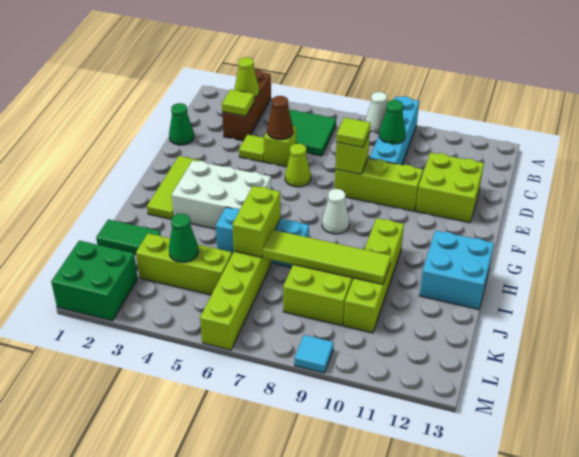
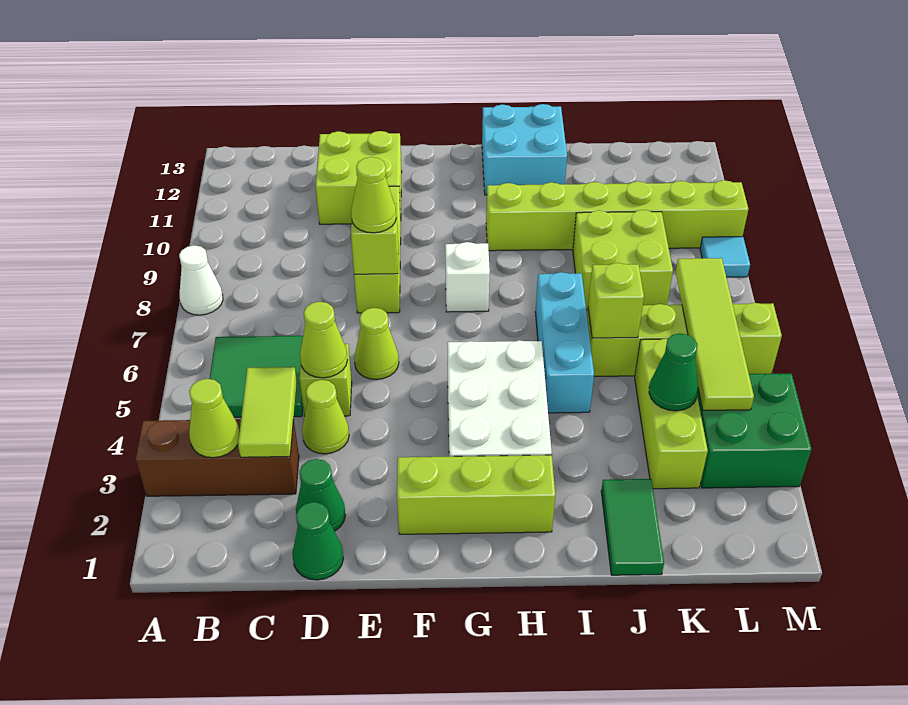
cyan 1x4 brick [370,96,419,165] -> none
lime 1x1 tile [222,89,254,116] -> lime 1x2 tile [238,367,297,457]
green 1x1 cone [379,100,406,144] -> green 1x1 cone moved to [296,459,345,531]
lime 1x1 tile [239,134,264,162] -> lime 1x1 cone [302,380,349,454]
brown 1x1 cone [267,96,293,140] -> lime 1x1 cone [300,302,348,378]
lime 1x1 tile [336,118,370,147] -> lime 1x1 cone [351,157,396,233]
lime 1x3 tile [147,156,202,219] -> lime 1x3 brick [397,455,555,534]
white 1x1 cone [322,189,349,234] -> white 1x1 brick [445,242,490,312]
lime 1x4 brick [344,218,404,333] -> lime 1x6 brick [486,180,748,251]
lime 1x2 brick [232,186,280,257] -> lime 1x1 brick [588,263,644,338]
lime 1x4 tile [263,230,391,284] -> lime 1x4 tile moved to [676,258,754,410]
green 2x2 brick [51,241,138,321] -> green 2x2 brick moved to [697,373,811,488]

